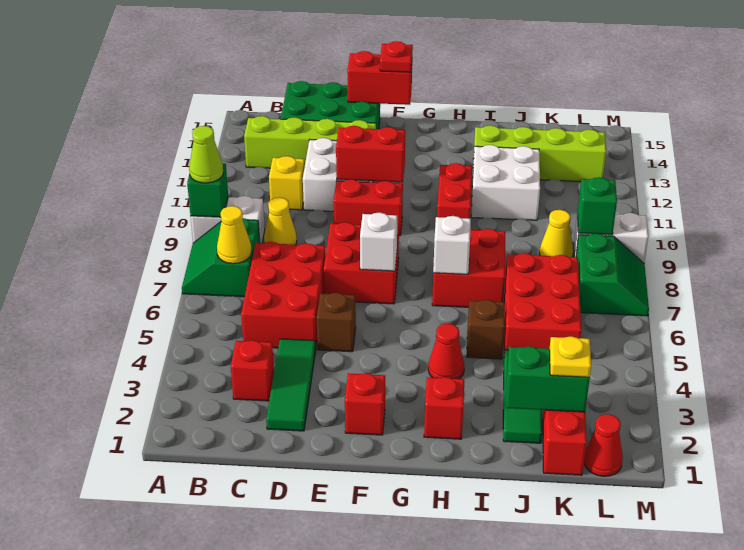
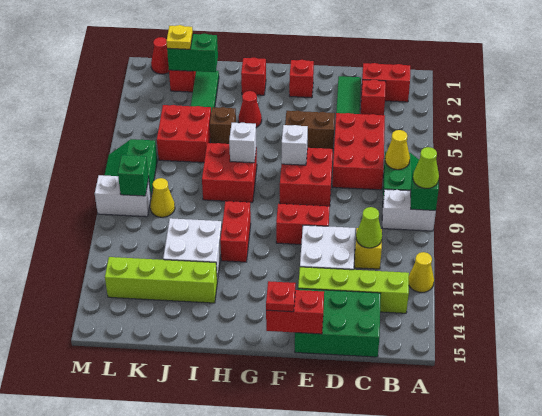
yellow 1x1 cone [264,197,297,245] -> yellow 1x1 cone moved to [409,252,434,292]
none -> lime 1x1 cone [356,207,382,248]
brown 1x1 brick [317,293,356,352] -> brown 1x2 brick [285,111,335,149]
red 1x2 brick [336,126,405,182] -> red 1x2 brick moved to [361,63,410,102]
red 2x3 brick [504,253,581,353] -> red 2x2 brick [157,105,211,162]

